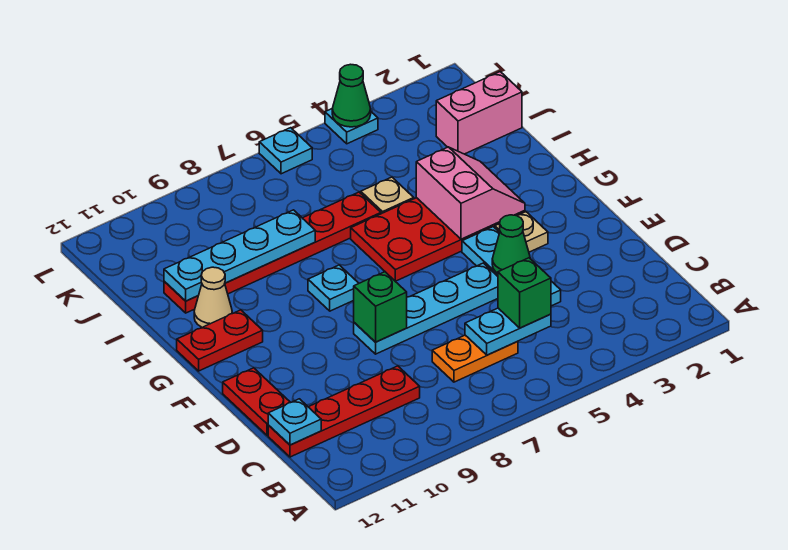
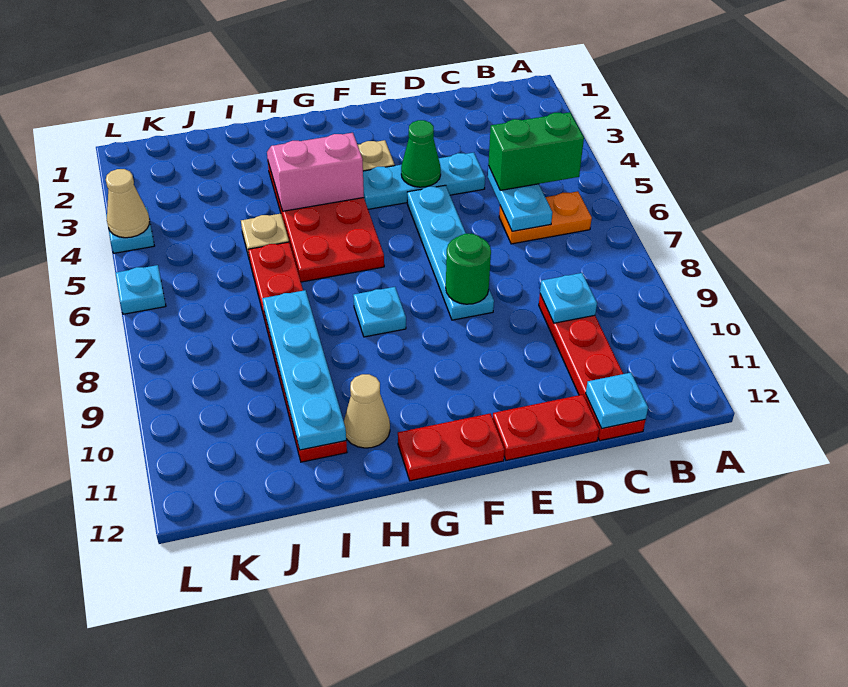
green 1x1 brick [498,258,551,328] -> green 1x2 brick [488,112,584,190]
orange 1x2 plate [432,335,518,382] -> orange 1x2 plate turned to [499,191,592,244]
none -> cyan 1x1 plate [540,273,597,323]
green 1x1 brick [354,272,407,342] -> green 1x1 round brick [446,234,491,304]
red 1x2 plate [177,310,263,371] -> red 1x2 plate turned to [398,413,505,481]
pink 1x2 brick [436,72,522,154] -> none
green 1x1 cone [332,64,371,127] -> tan 1x1 cone [106,169,150,238]

